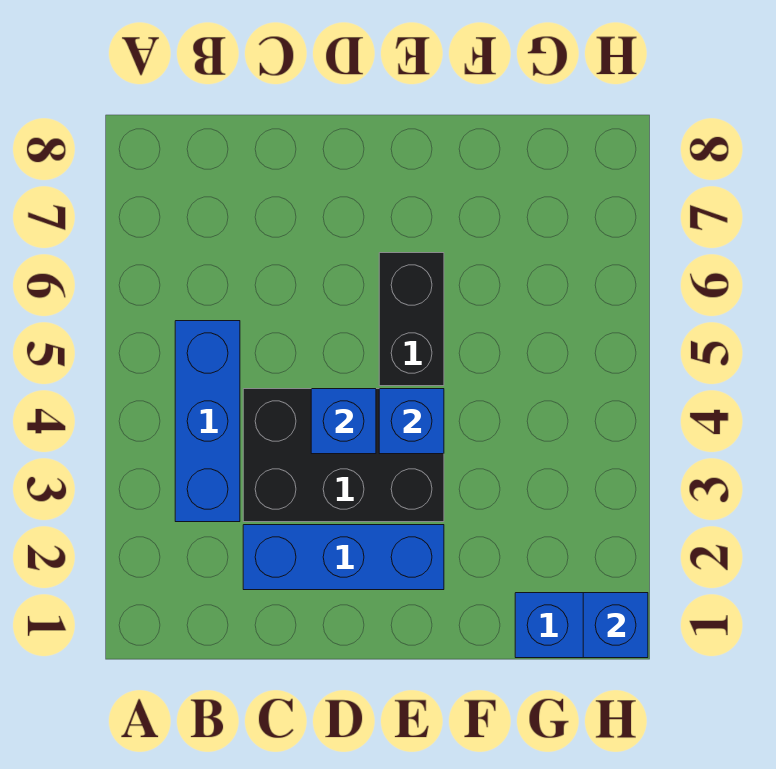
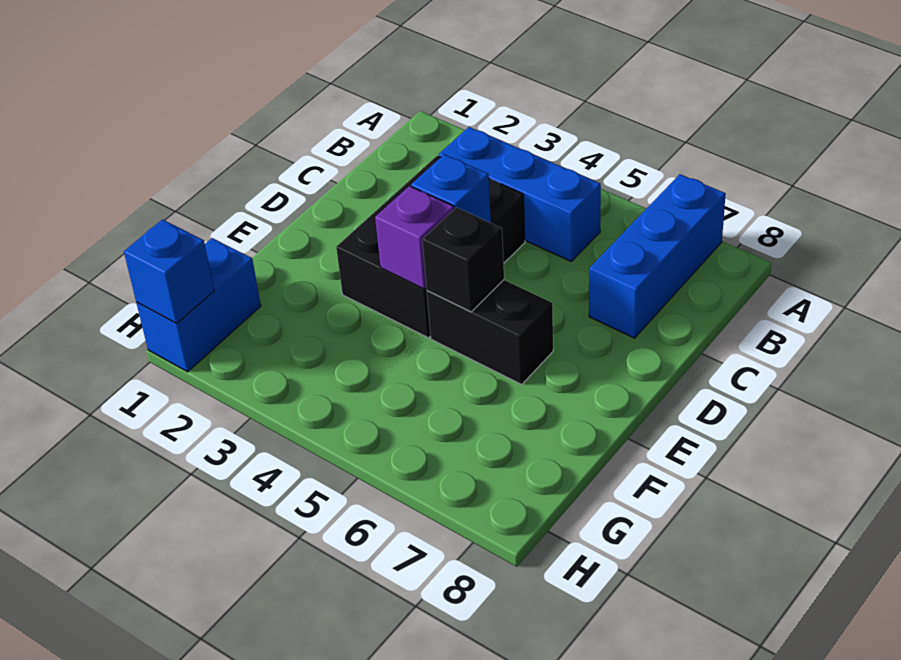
blue 1x3 brick [243,525,444,590] -> blue 1x3 brick moved to [589,174,726,338]
blue 1x1 brick [379,389,444,454] -> purple 1x1 brick [375,186,454,289]
none -> black 1x1 brick [422,207,504,312]

